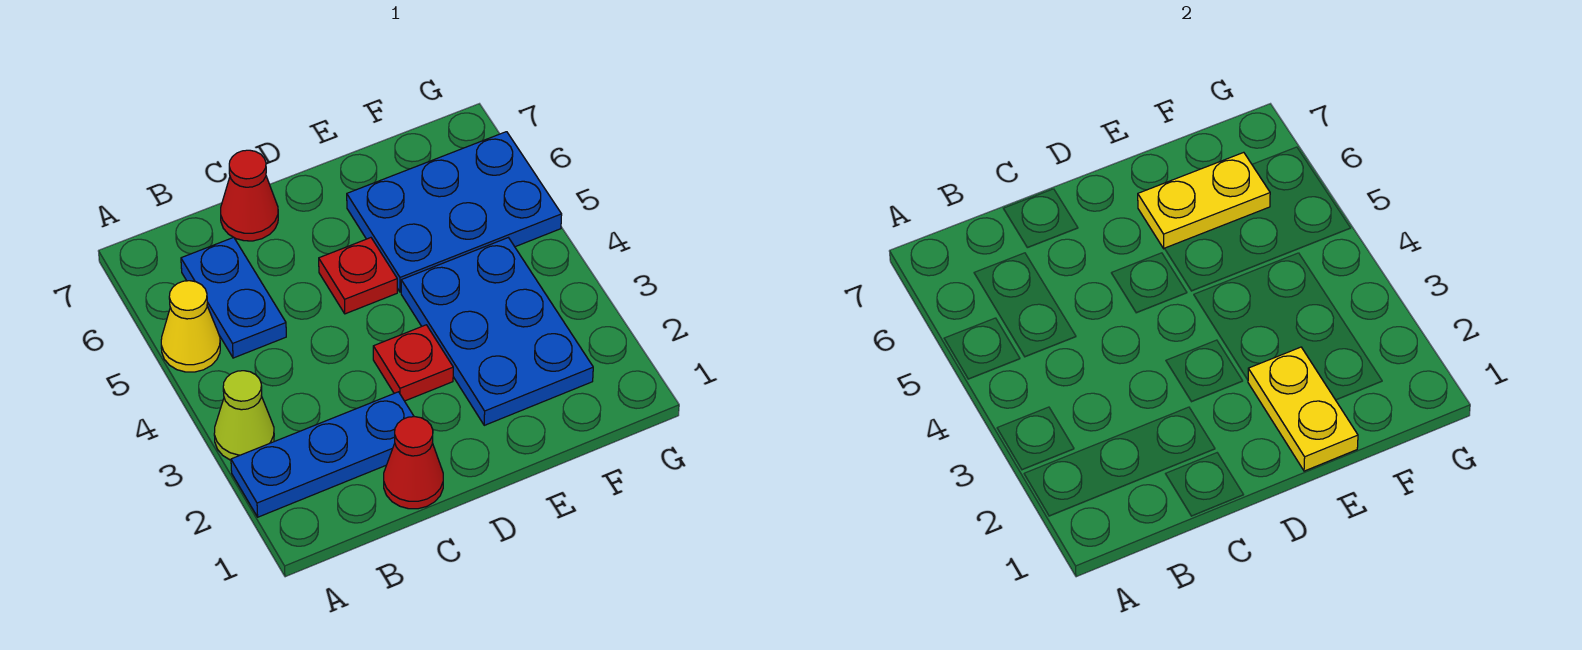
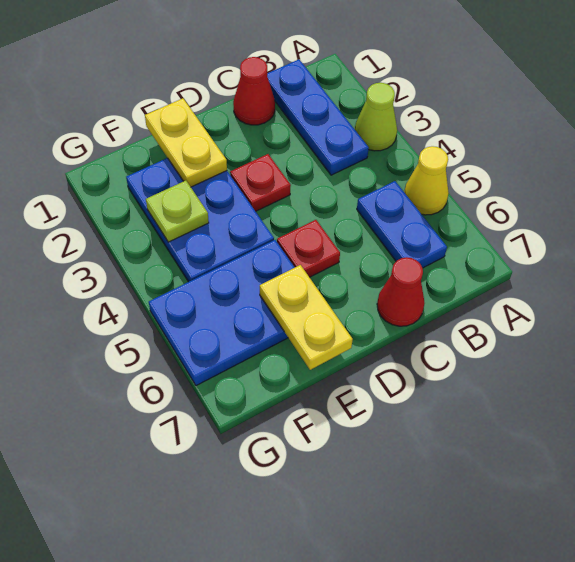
blue 1x3 plate [231,392,414,517] -> blue 1x3 plate turned to [267,60,369,175]
yellow 1x2 plate [1138,152,1270,249] -> yellow 1x2 plate turned to [260,265,353,370]
none -> lime 1x1 plate [146,181,209,242]

